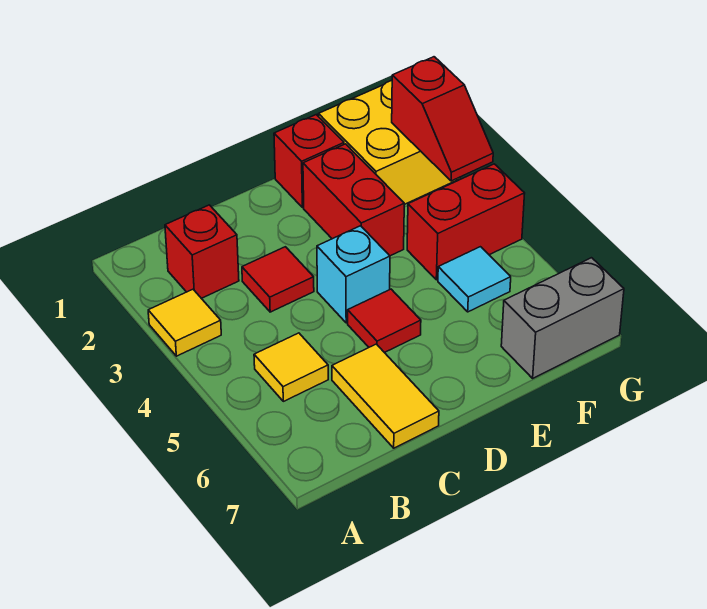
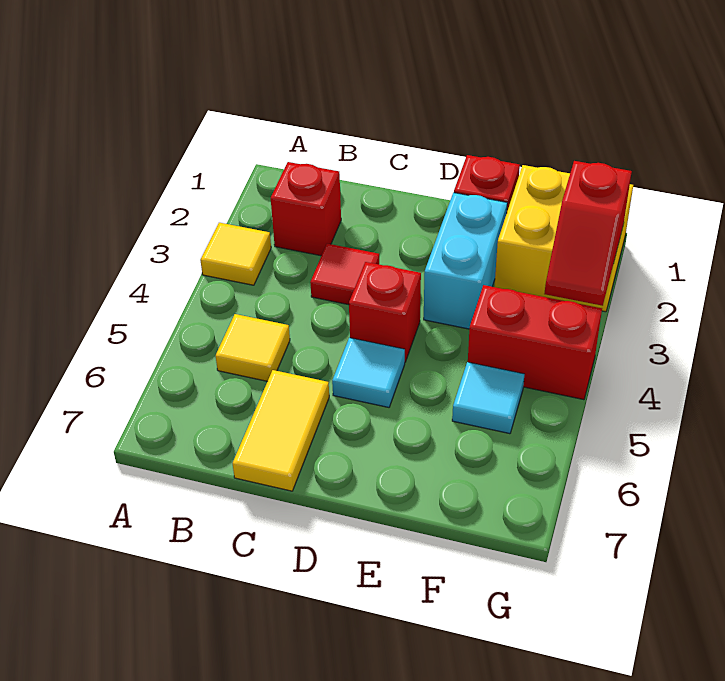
cyan 1x1 brick [317,226,390,323] -> red 1x1 brick [349,262,421,362]
red 1x1 tile [348,289,421,353] -> cyan 1x1 tile [332,338,405,407]
red 1x2 brick [303,144,404,256] -> cyan 1x2 brick [424,193,507,329]
grey 1x2 brick [501,258,624,378] -> none

